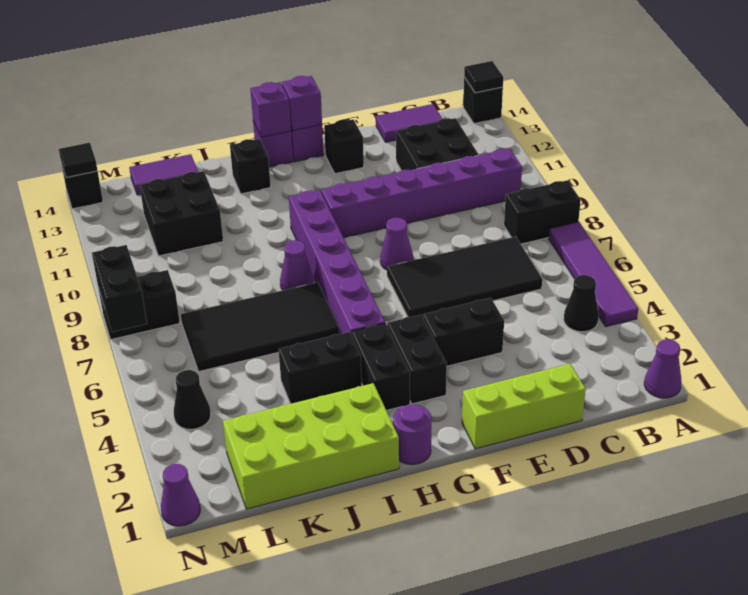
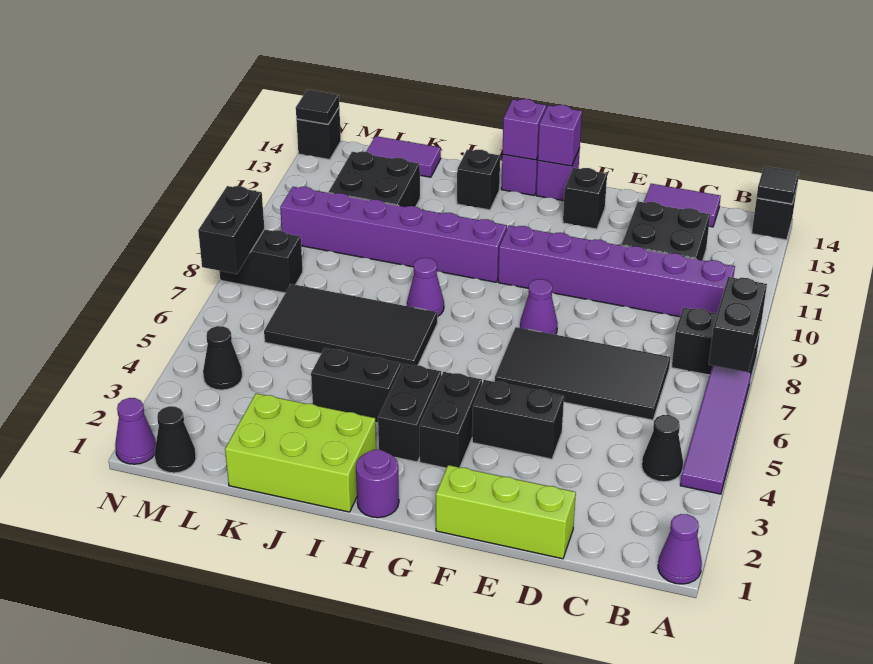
none -> black 1x2 brick [709,277,767,372]
purple 1x6 brick [289,190,385,335] -> purple 1x6 brick turned to [280,187,507,282]
lime 2x4 brick [223,383,399,509] -> lime 2x3 brick [225,393,376,512]
none -> black 1x1 cone [155,406,196,473]

